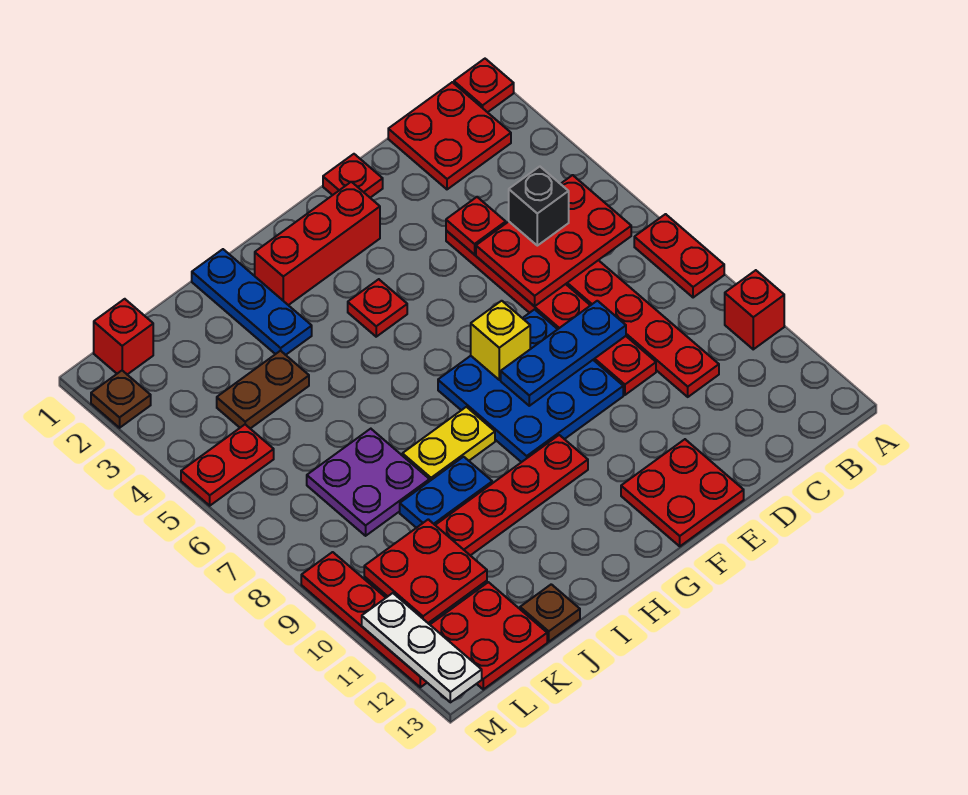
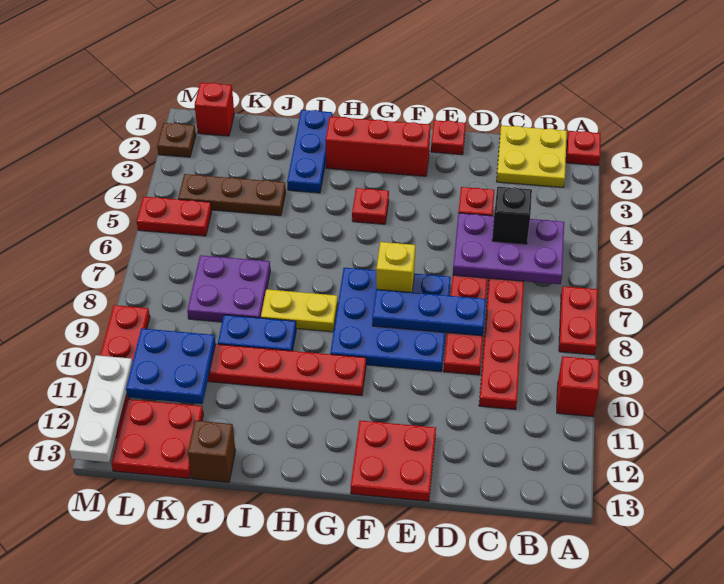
red 2x2 plate [388,82,511,189] -> yellow 2x2 plate [496,126,567,187]
red 2x3 plate [476,175,631,306] -> purple 2x3 plate [453,213,564,284]
brown 1x2 plate [217,351,309,428] -> brown 1x3 plate [178,174,286,216]
brown 1x1 plate [520,584,580,642] -> brown 1x1 brick [188,421,235,482]
red 2x2 plate [364,519,487,623] -> blue 2x2 plate [126,328,215,404]

